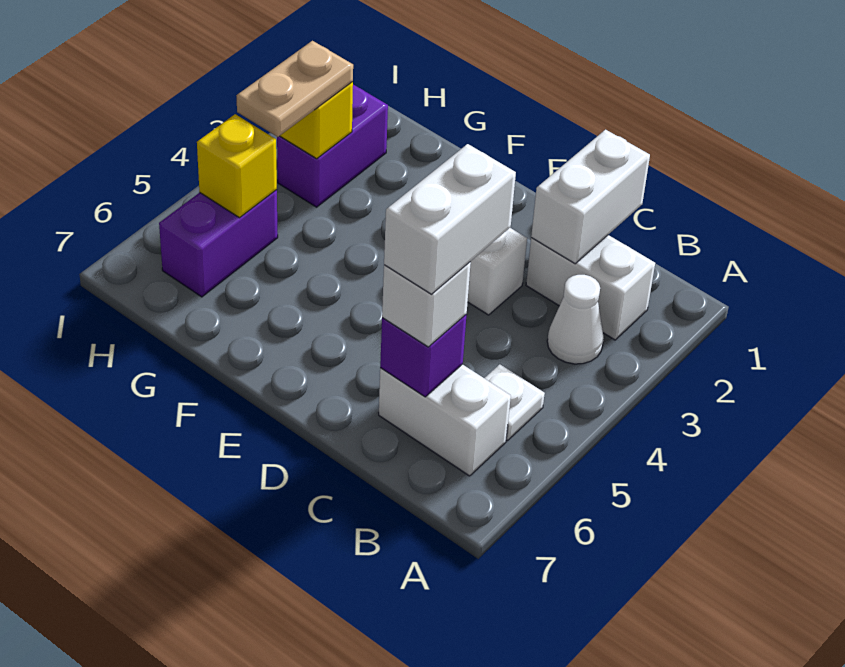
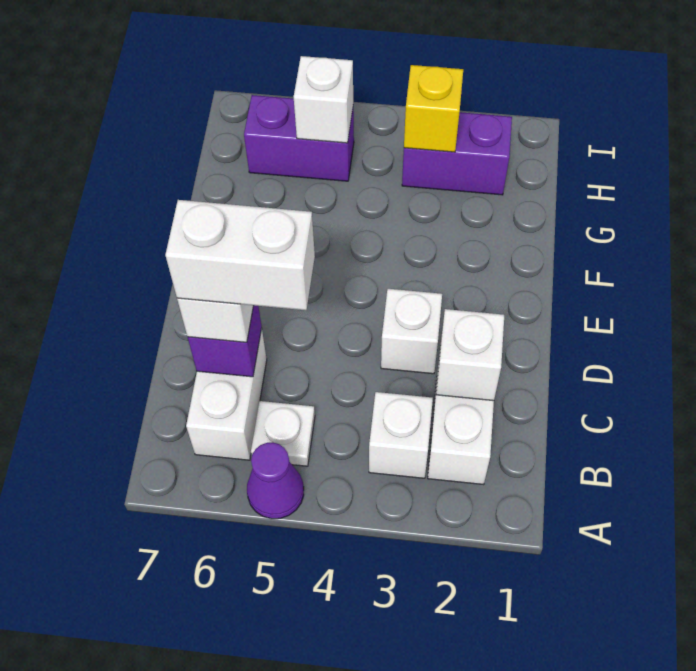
none -> purple 1x1 cone [247,442,304,519]
white 1x1 cone [547,275,604,364] -> white 1x1 brick [369,392,433,478]
white 1x2 brick [531,130,650,264] -> white 1x1 brick [436,309,504,401]
tan 1x2 plate [236,41,353,137] -> none
yellow 1x1 brick [197,114,277,218] -> white 1x1 brick [294,56,353,143]

